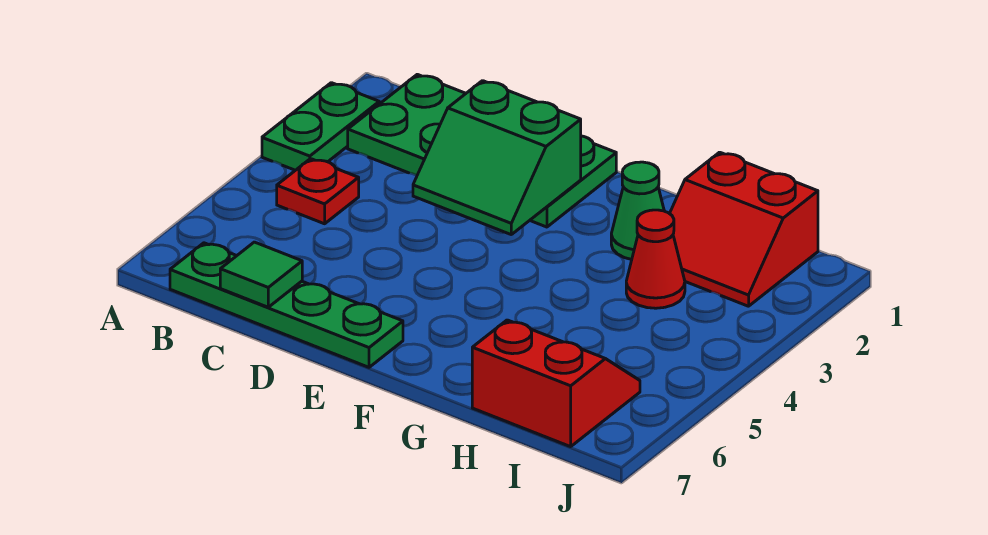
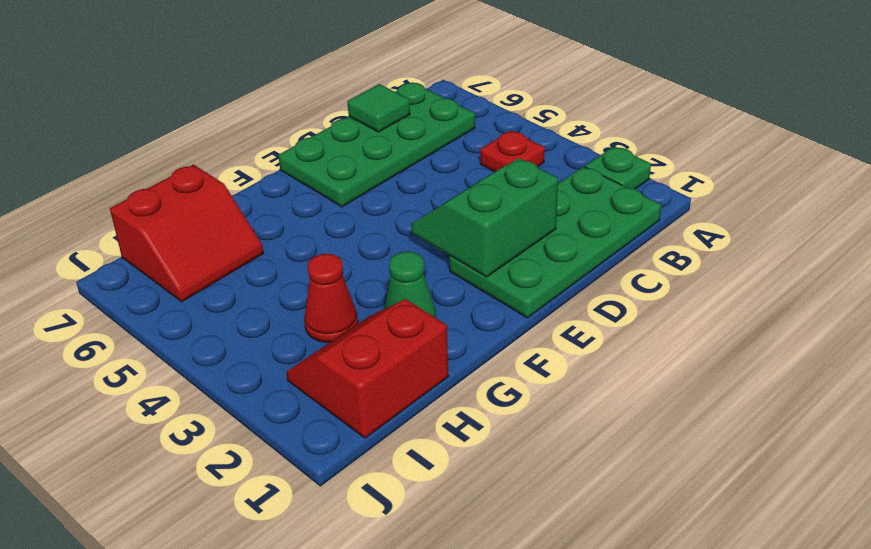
green 1x2 plate [262,83,379,170] -> green 1x1 plate [585,146,651,189]
green 1x4 plate [170,243,403,367] -> green 2x4 plate [278,83,475,207]

